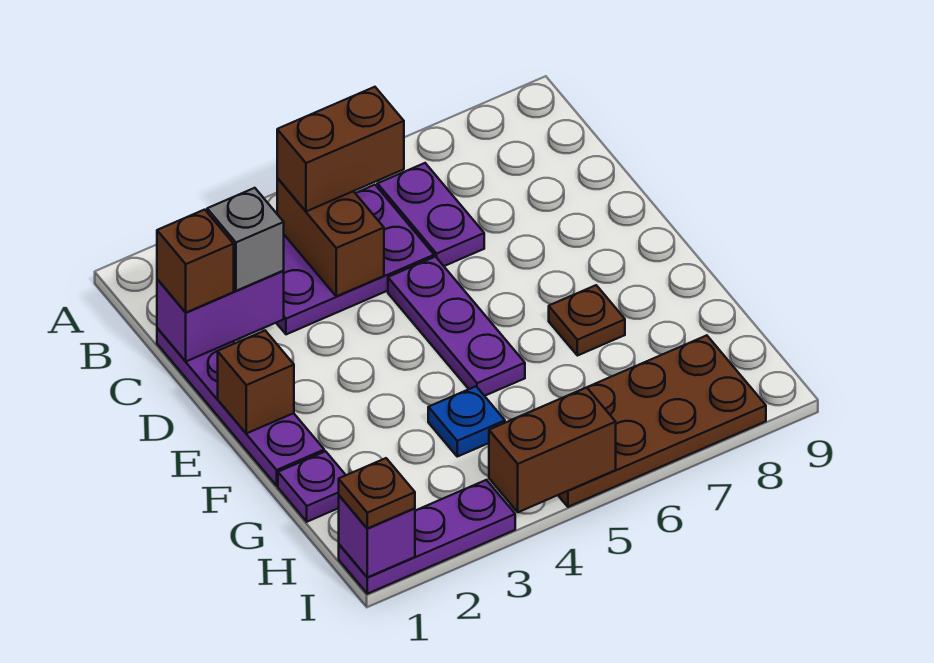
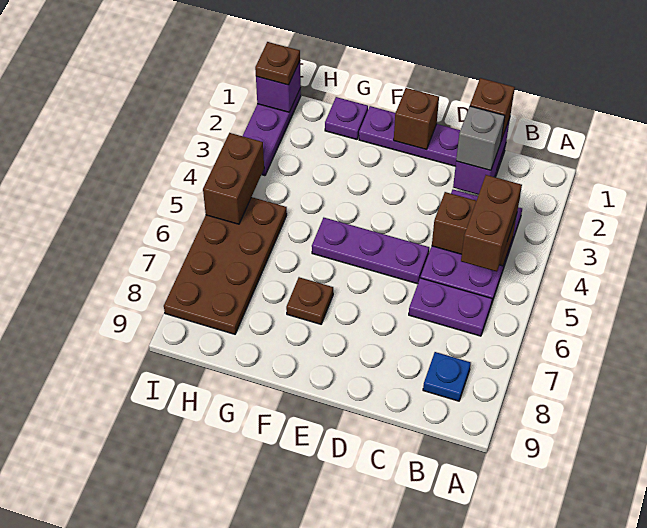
blue 1x1 plate [428,386,505,457] -> blue 1x1 plate moved to [423,352,471,401]

